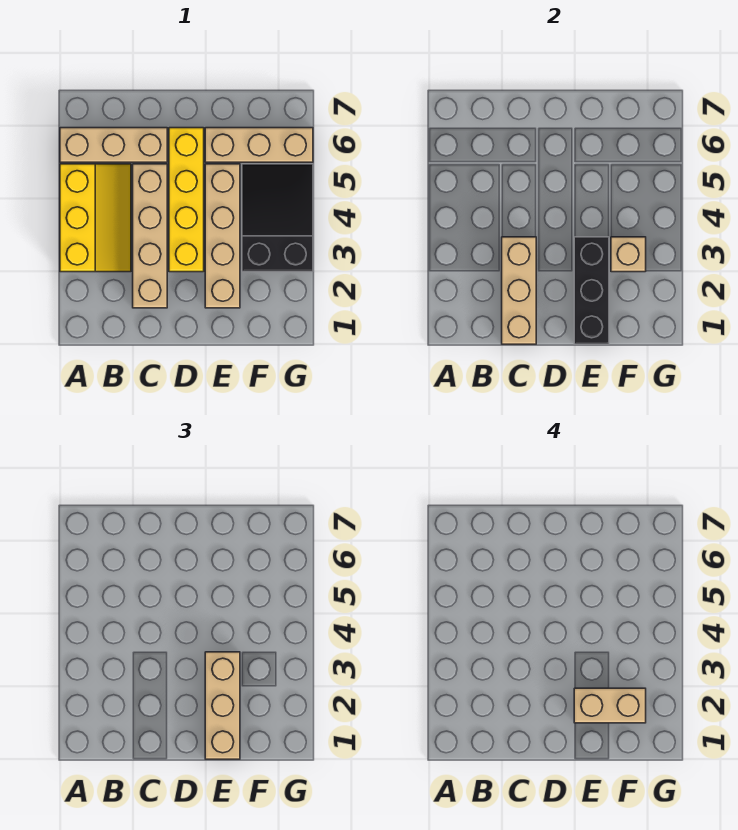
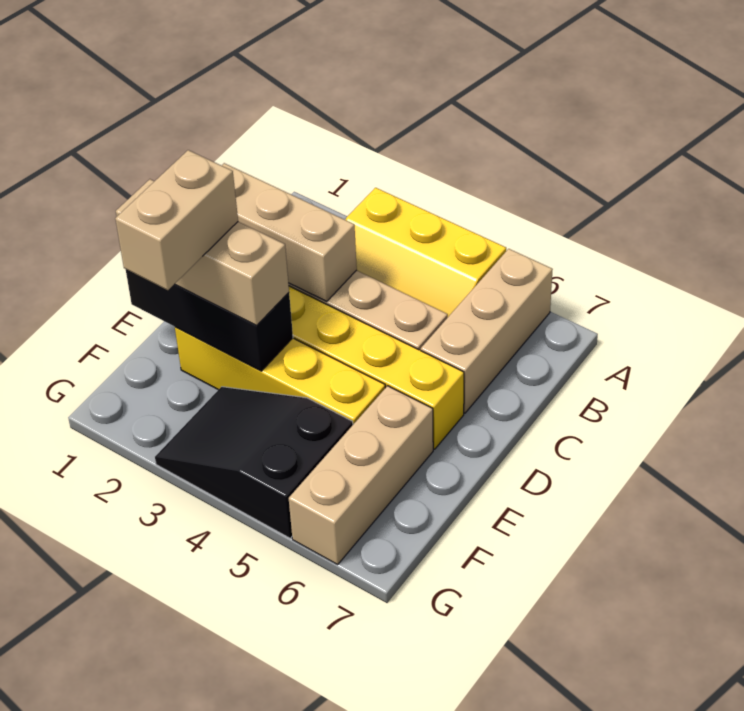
tan 1x4 brick [205,164,240,308] -> yellow 1x4 brick [175,327,385,424]
black 2x3 slope [242,164,313,272] -> black 2x3 slope turned to [155,387,353,538]
tan 1x1 brick [611,237,646,272] -> none

